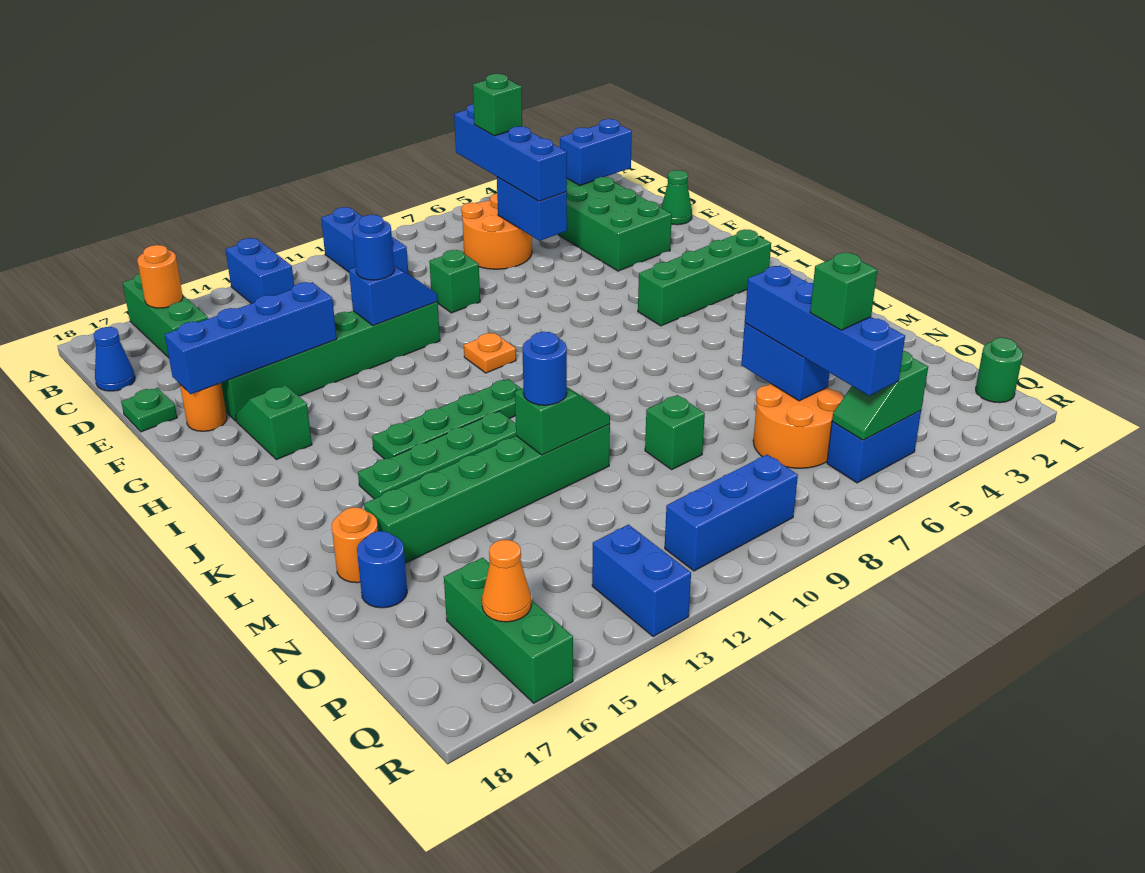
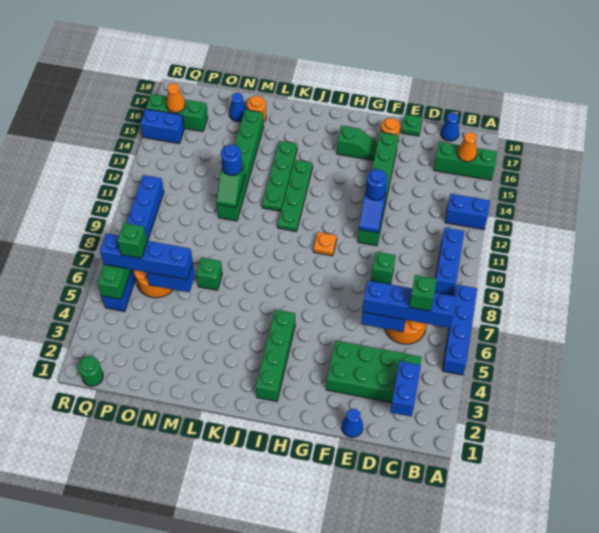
blue 1x3 brick [321,207,408,274] -> blue 1x3 brick turned to [435,228,464,296]
orange 1x1 round brick [137,245,183,308] -> orange 1x1 cone [457,132,477,162]
green 1x1 cone [661,170,692,225] -> blue 1x1 cone [342,409,363,437]
blue 1x4 brick [165,282,337,394] -> blue 1x4 brick moved to [442,285,477,375]
green 1x1 brick [645,395,705,469] -> green 1x1 brick moved to [196,257,222,290]
blue 1x1 round brick [357,531,407,608] -> blue 1x1 cone [229,93,247,122]
blue 1x2 brick [592,525,691,637] -> blue 1x2 brick moved to [140,109,184,144]

